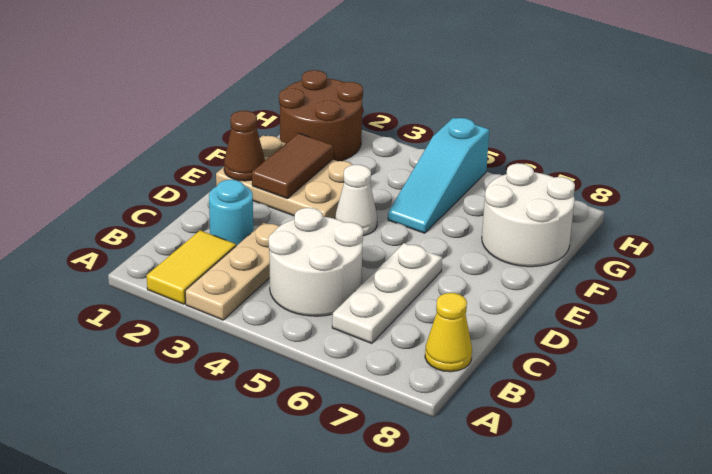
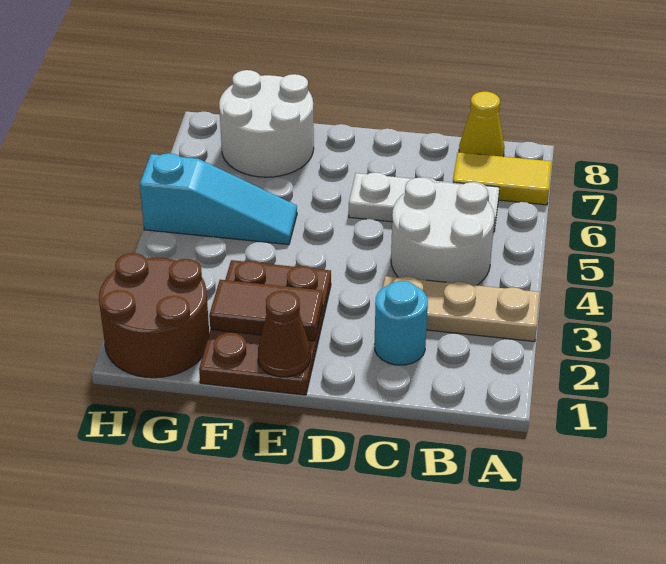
yellow 1x2 tile [147,230,236,304] -> yellow 1x2 tile moved to [453,152,552,205]
tan 2x3 plate [216,135,353,219] -> brown 2x3 plate [199,260,331,395]
white 1x1 cone [335,165,377,236] -> none

